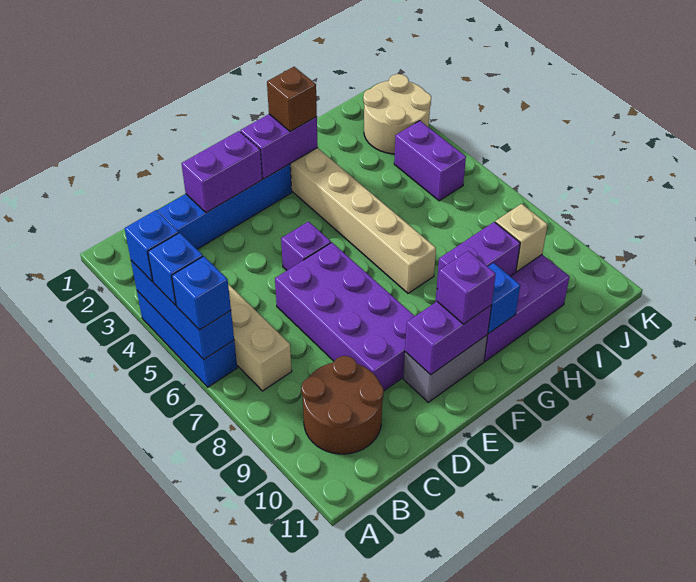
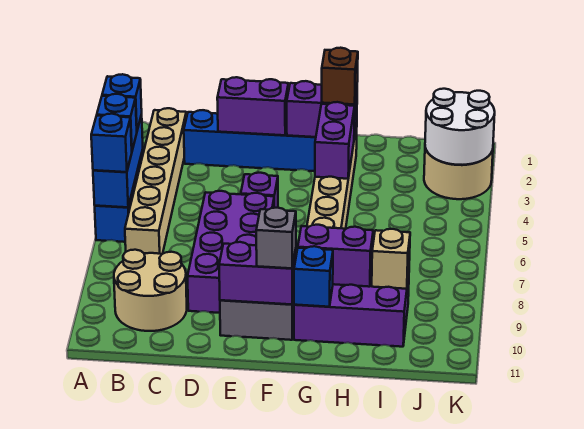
brown 2x2 round brick [301,356,384,454] -> tan 2x2 round brick [114,250,187,331]
purple 1x1 brick [437,251,496,324] -> grey 1x1 brick [256,208,296,268]
none -> white 2x2 round brick [425,89,495,165]
purple 1x2 brick [394,121,466,201] -> purple 1x2 brick moved to [315,102,355,179]

